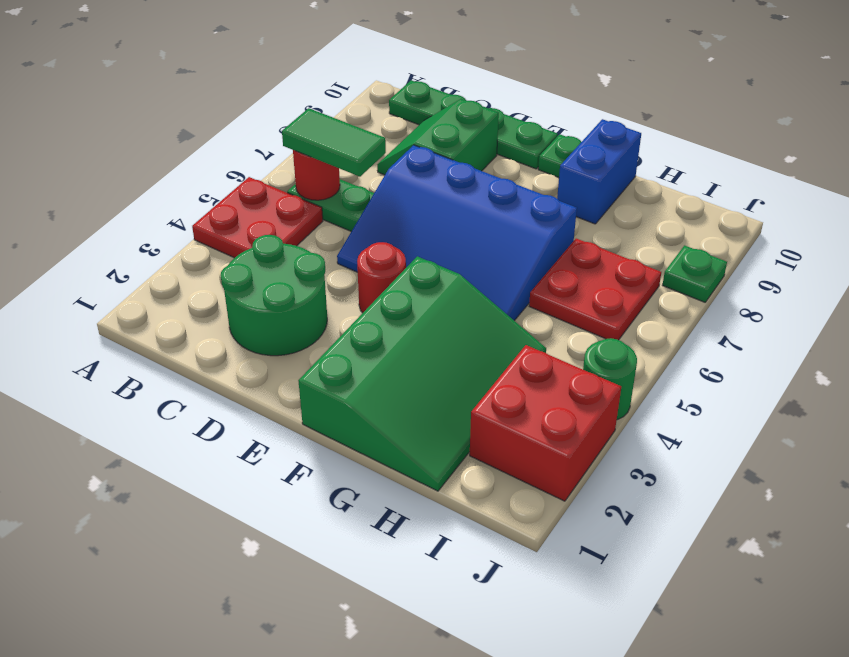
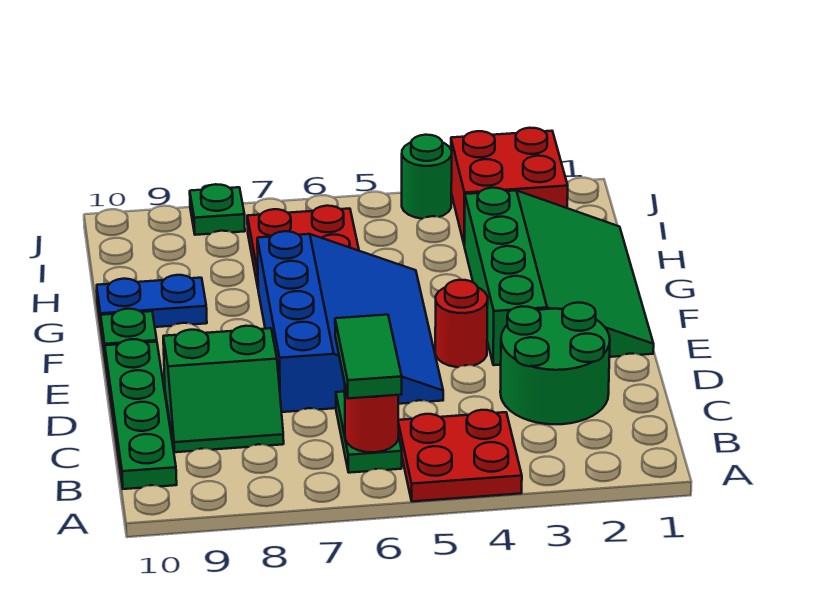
green 3x4 slope [298,256,546,491] -> green 3x4 slope turned to [464,188,654,365]
blue 1x2 brick [557,119,641,224] -> blue 1x2 plate [97,275,207,327]

